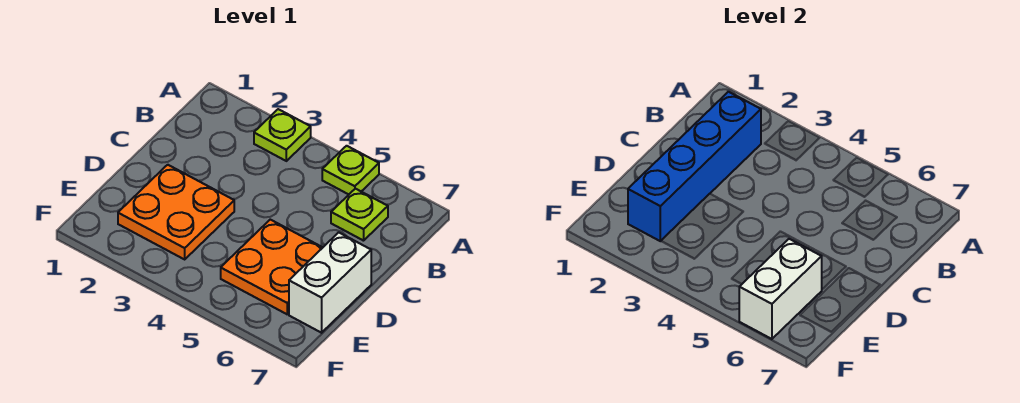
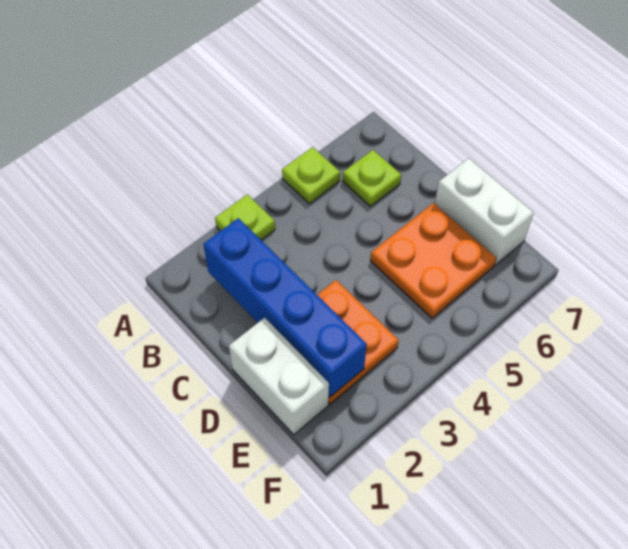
white 1x2 brick [739,239,822,339] -> white 1x2 brick moved to [229,318,329,435]

